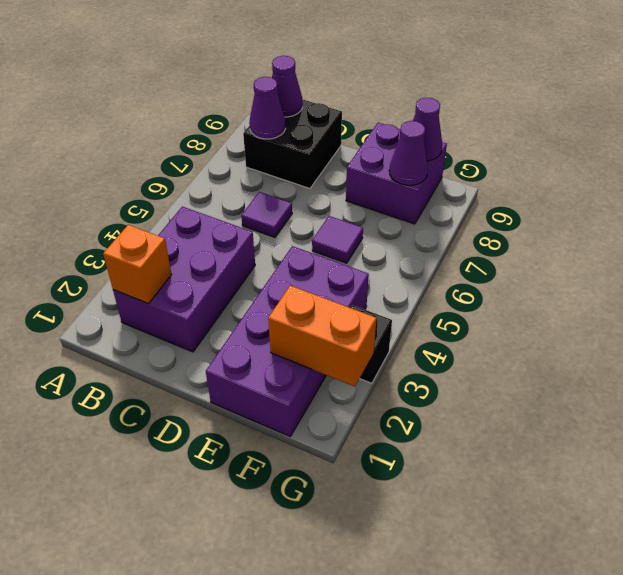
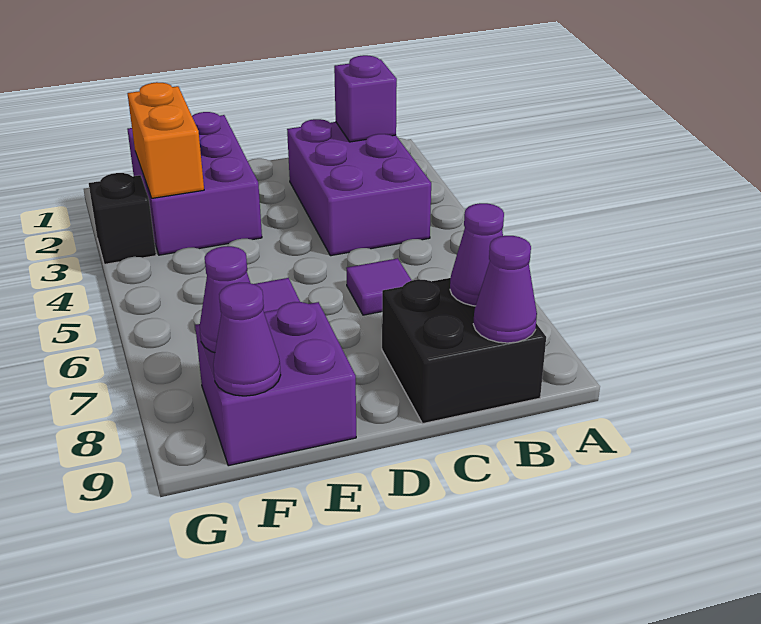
orange 1x1 brick [103,225,172,304] -> purple 1x1 brick [334,55,397,142]
purple 2x4 brick [206,246,369,436] -> purple 2x3 brick [128,112,262,255]
orange 1x2 brick [268,286,376,387] -> orange 1x2 brick turned to [127,82,204,198]

